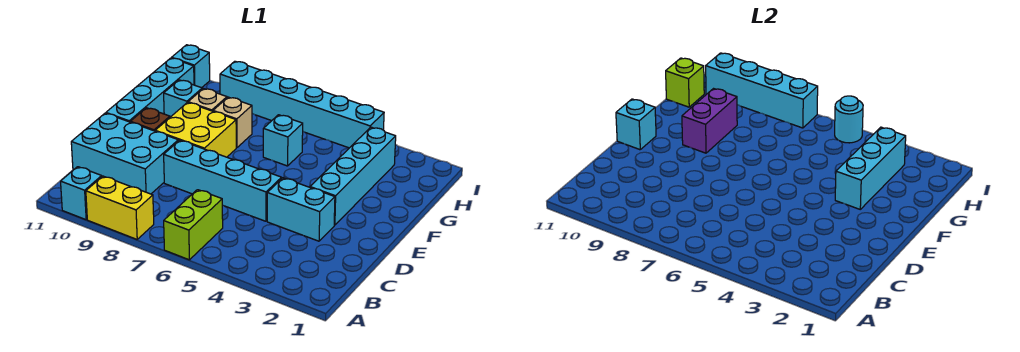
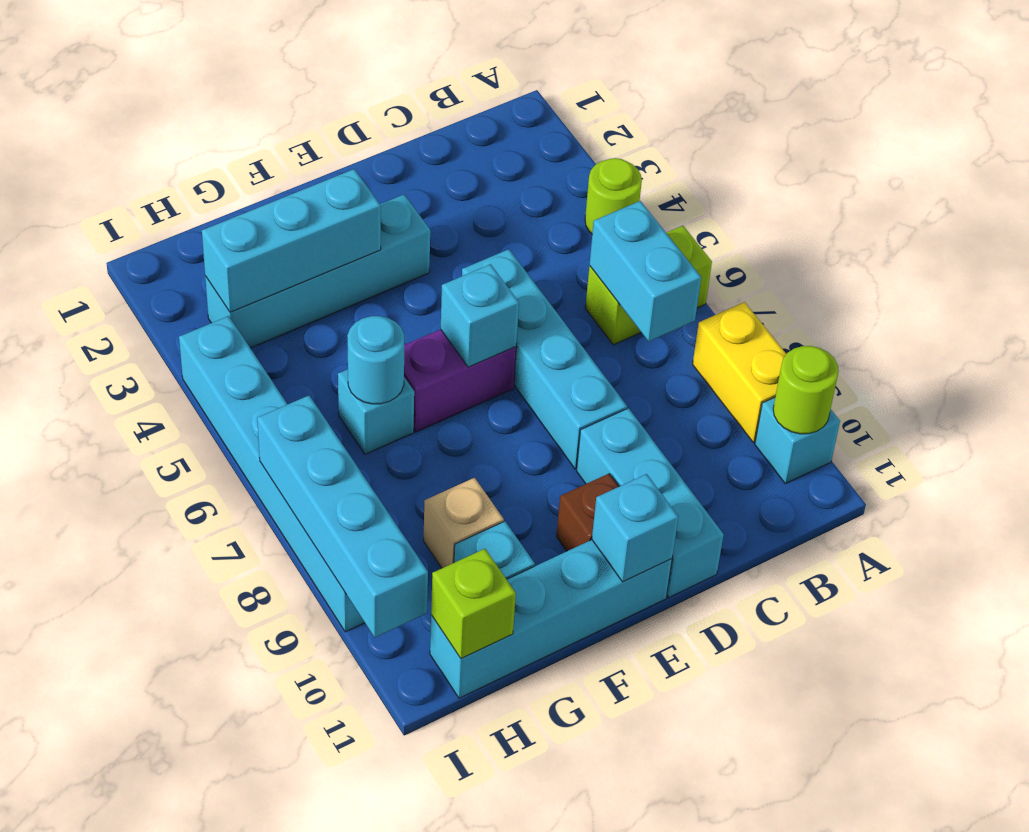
none -> lime 1x1 round brick [585,158,642,234]
none -> lime 1x1 round brick [773,346,839,434]
cyan 2x3 brick [71,113,178,194] -> cyan 1x3 brick [577,408,724,597]
cyan 1x2 brick [267,178,335,241] -> cyan 1x2 brick moved to [589,201,701,341]
yellow 2x2 brick [155,103,236,157] -> none
purple 1x2 brick [682,89,737,153] -> purple 1x2 brick moved to [404,329,516,432]
tan 1x1 brick [213,97,252,148] -> none
cyan 1x1 round brick [835,96,863,143] -> cyan 1x1 round brick moved to [347,316,404,404]
cyan 1x1 brick [172,45,210,88] -> cyan 1x1 brick moved to [441,264,519,367]

